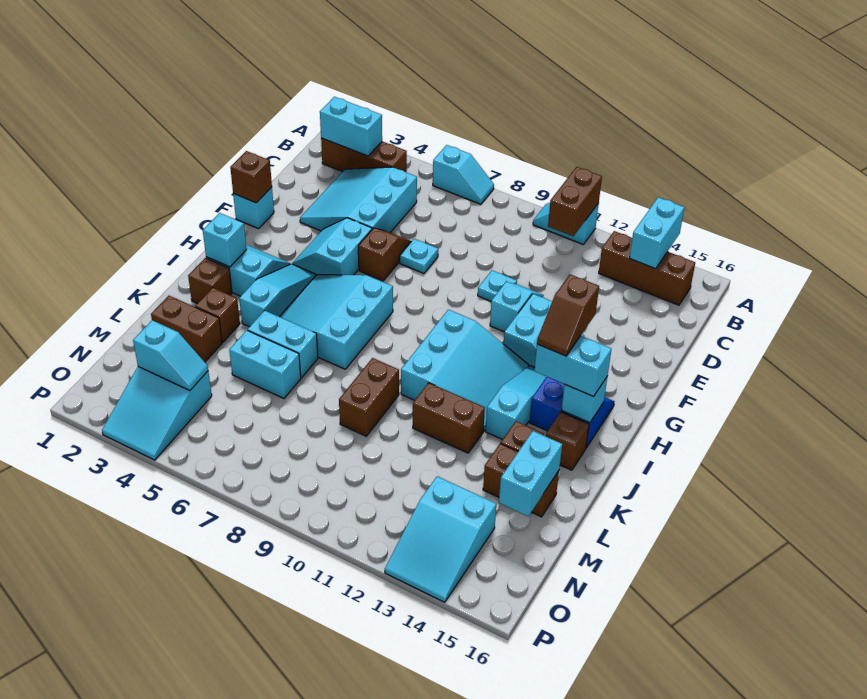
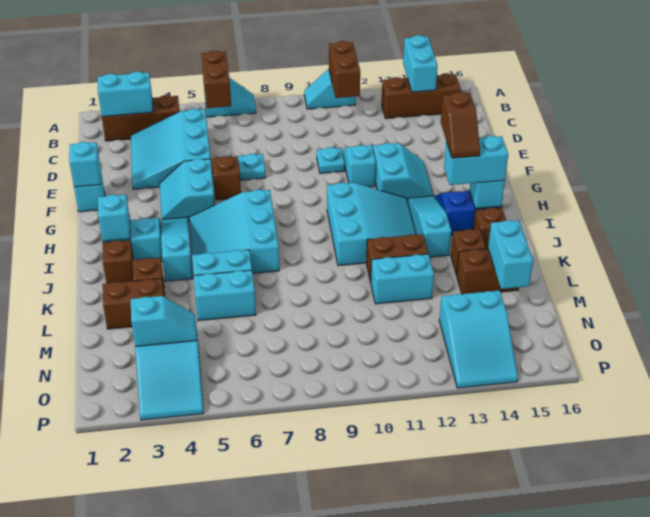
brown 1x1 brick [230,151,272,203] -> cyan 1x1 brick [69,142,101,187]
brown 1x2 brick [339,358,399,436] -> brown 1x2 brick moved to [201,51,231,108]
none -> cyan 1x2 brick [371,254,434,304]

